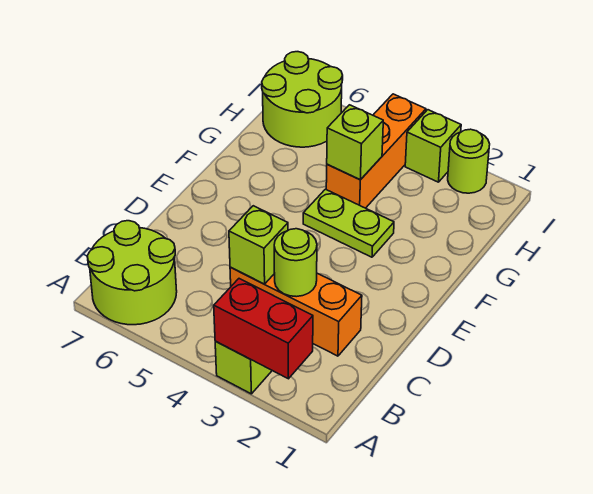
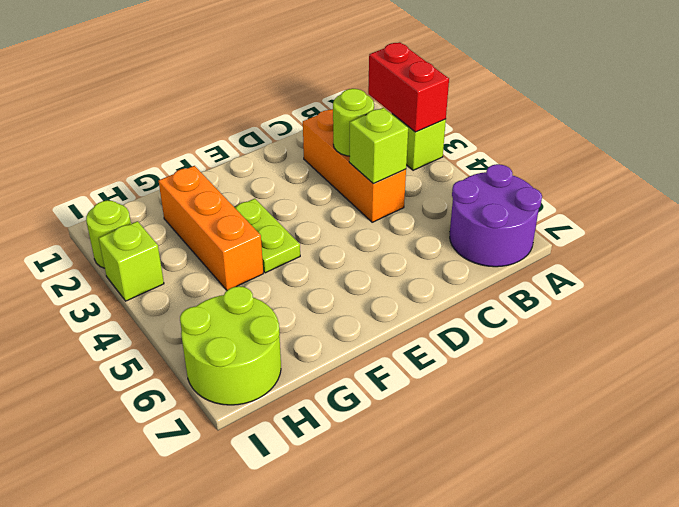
lime 2x2 round brick [87,221,177,325] -> purple 2x2 round brick [450,164,542,267]
orange 1x3 brick [326,94,426,208] -> orange 1x3 brick turned to [159,166,263,290]
lime 1x1 brick [327,105,383,180] -> none

